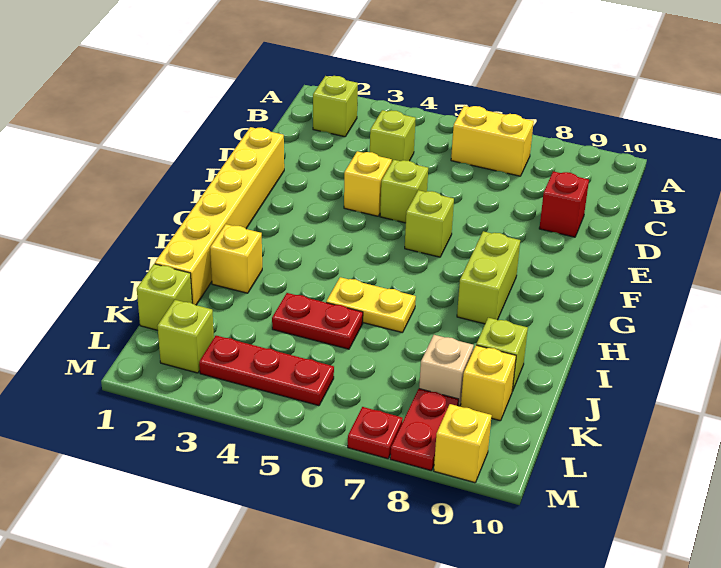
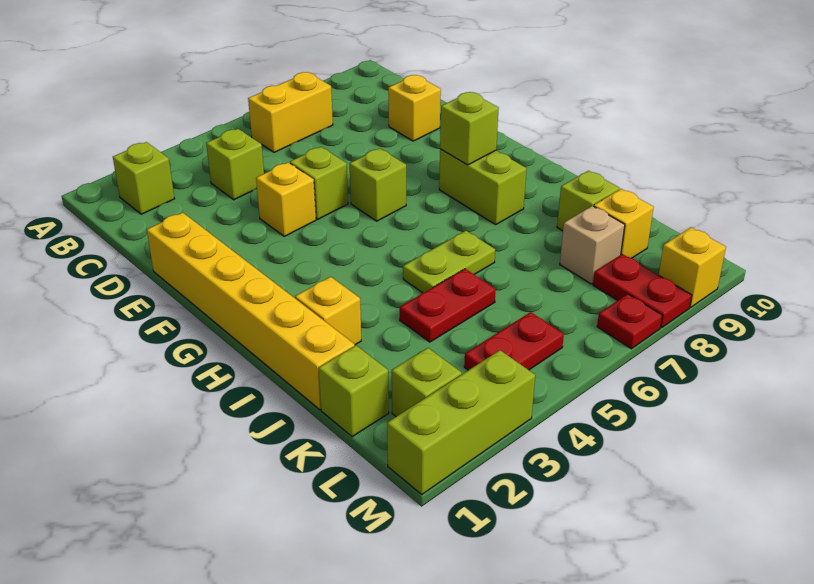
red 1x1 brick [539,171,589,237] -> yellow 1x1 brick [388,75,441,141]
none -> lime 1x1 brick [440,92,499,165]
yellow 1x2 plate [326,277,416,333] -> lime 1x2 plate [403,231,495,293]
red 1x3 plate [199,336,334,406] -> red 1x2 plate [464,312,564,370]
none -> lime 1x3 brick [387,350,535,494]

